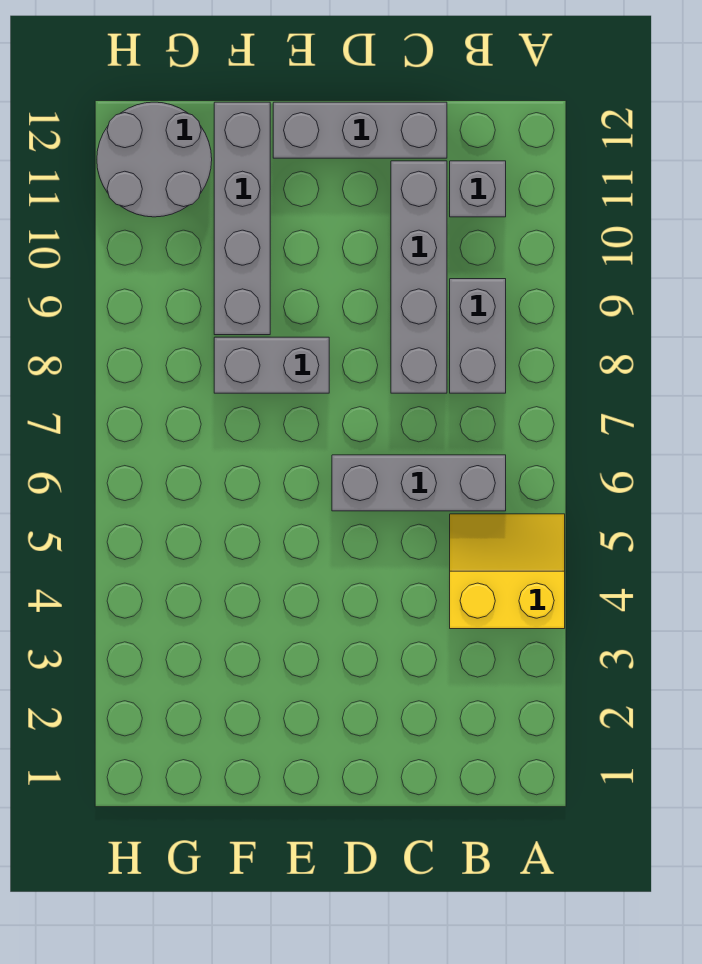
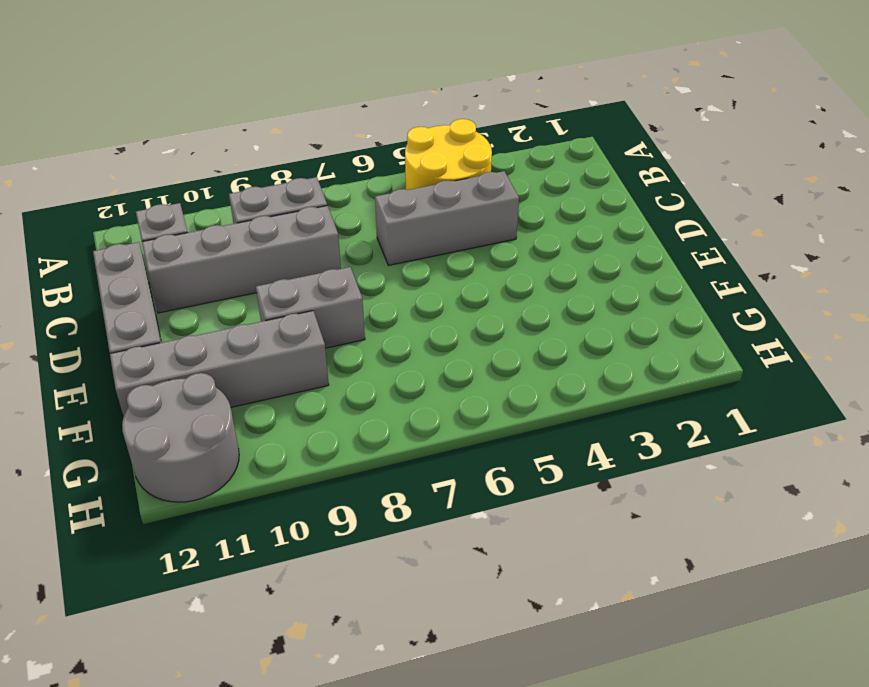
yellow 2x2 slope [450,514,565,629] -> yellow 2x2 round brick [405,119,492,190]
grey 1x3 brick [332,455,506,511] -> grey 1x3 brick turned to [375,171,519,265]
grey 1x2 brick [214,337,329,393] -> grey 1x2 brick turned to [256,267,365,348]

